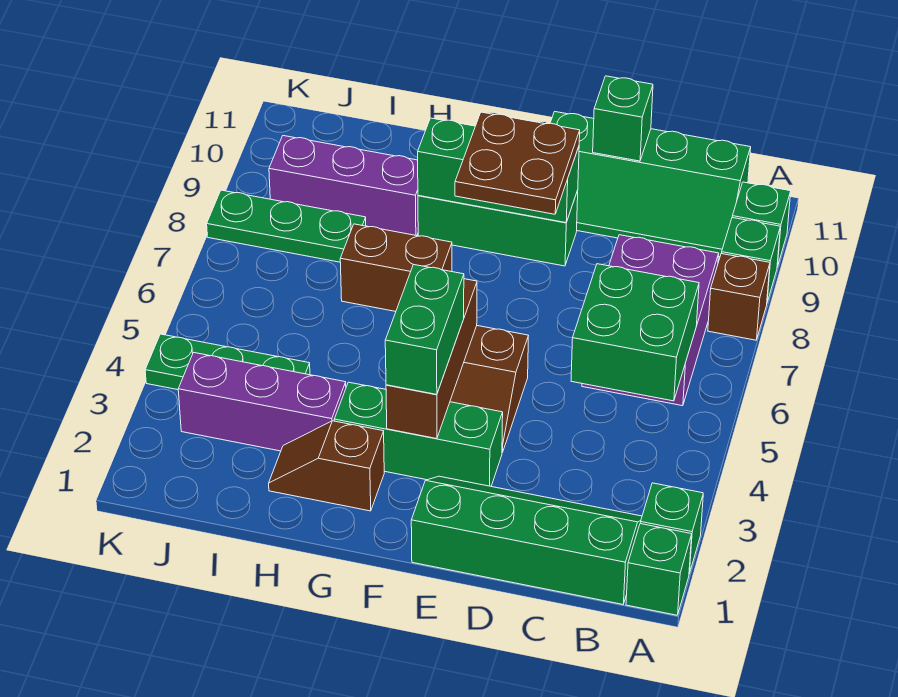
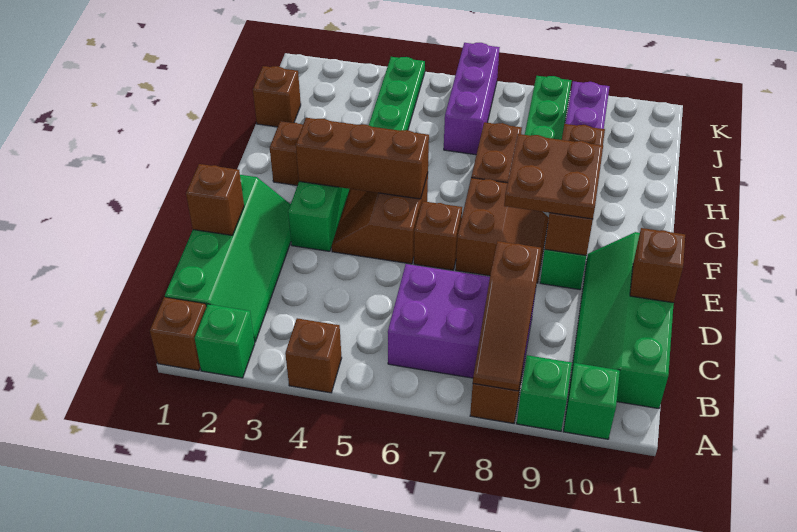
green 1x1 brick [626,524,692,615] -> brown 1x1 brick [150,297,206,371]
none -> brown 1x1 brick [285,318,342,393]
none -> brown 1x3 slope [473,241,541,391]
green 2x2 brick [571,264,699,401] -> none
none -> brown 1x1 brick [186,164,244,235]
green 1x1 brick [593,76,653,161] -> brown 1x1 brick [630,228,685,303]
none -> brown 1x1 brick [414,201,462,270]
none -> brown 2x2 slope [456,178,549,283]
green 1x3 brick [418,118,579,223] -> brown 1x3 brick [545,124,605,255]
green 1x2 brick [385,265,464,395] -> none
purple 1x3 brick [178,352,346,451] -> purple 1x3 brick moved to [444,43,500,155]
none -> brown 1x1 brick [253,66,301,127]

